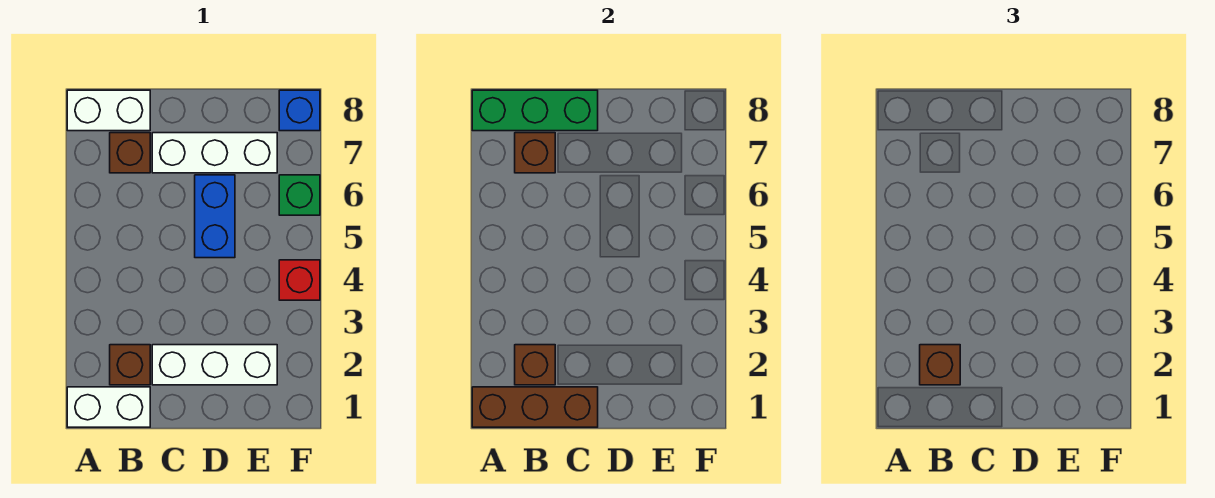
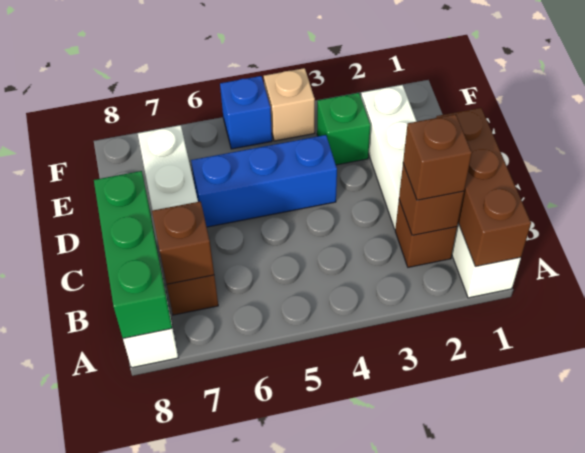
blue 1x2 brick [195,175,235,258] -> blue 1x3 brick [191,135,337,227]
red 1x1 brick [279,260,320,300] -> tan 1x1 brick [264,68,315,141]
green 1x1 brick [279,175,320,215] -> green 1x1 brick moved to [317,93,370,165]
blue 1x1 brick [279,90,320,131] -> blue 1x1 brick moved to [220,76,272,149]

